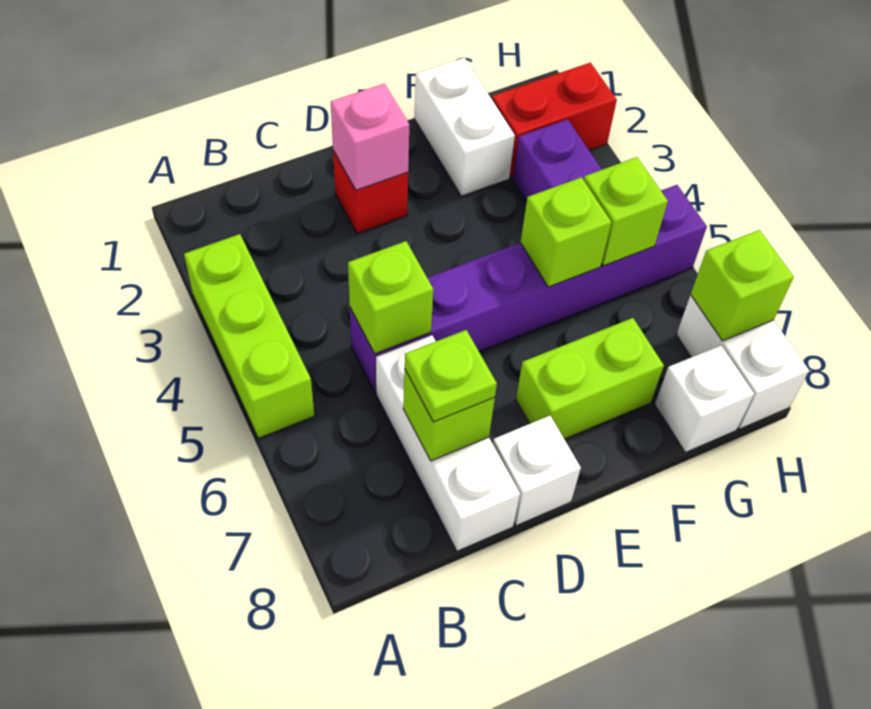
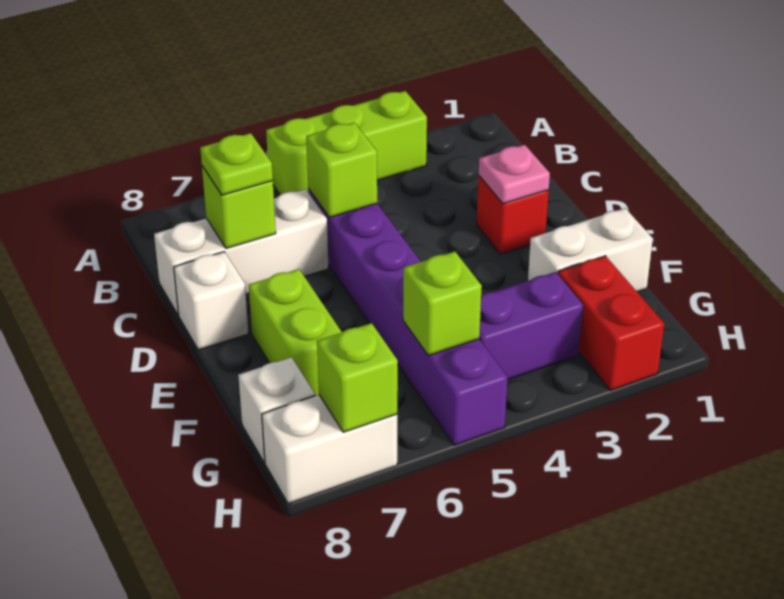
pink 1x1 brick [331,83,409,190] -> pink 1x1 plate [479,145,550,204]
lime 1x1 brick [521,177,611,287] -> none

